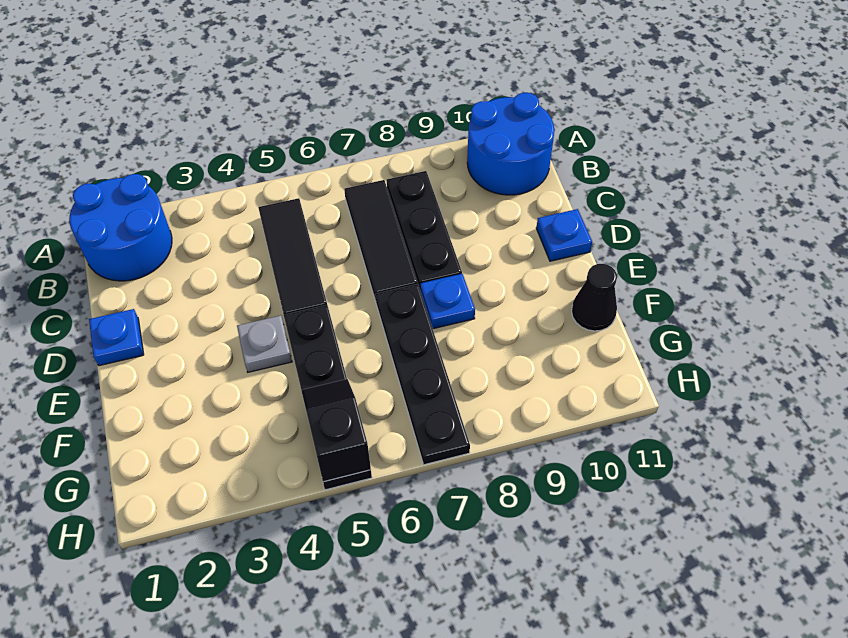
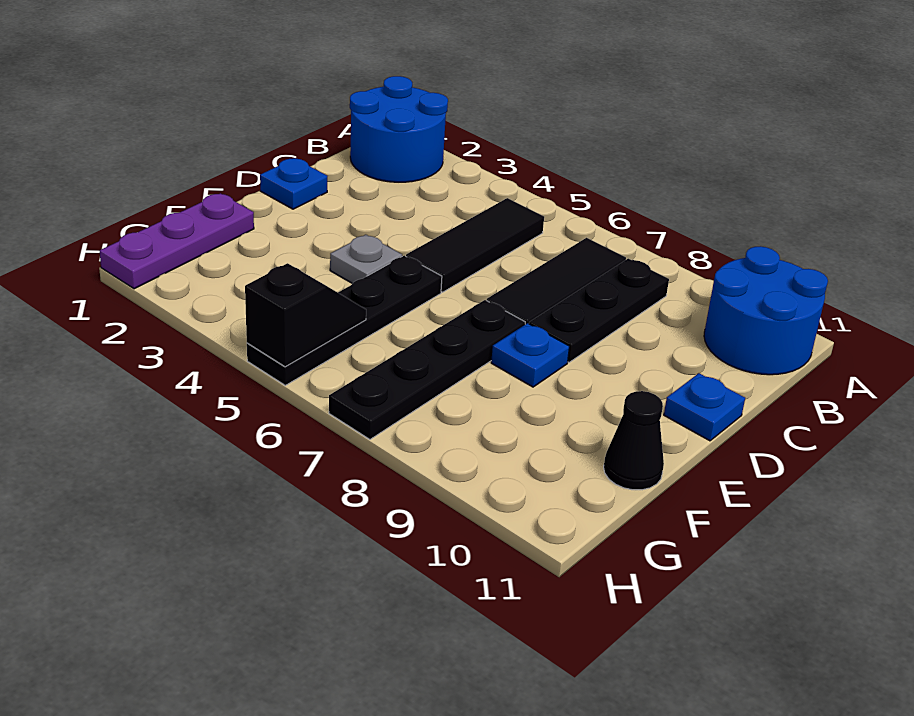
none -> purple 1x3 plate [100,193,254,289]

